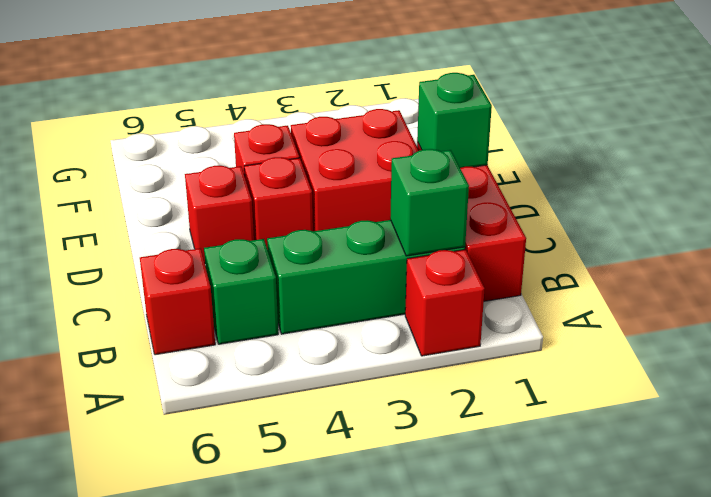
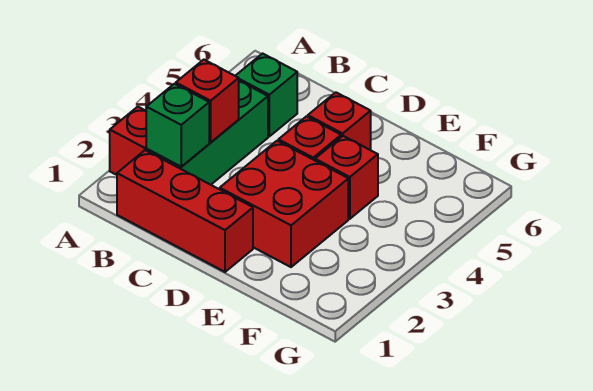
red 1x1 brick [140,248,215,355] -> red 1x1 brick moved to [176,60,239,142]
green 1x1 brick [417,73,492,168] -> none

